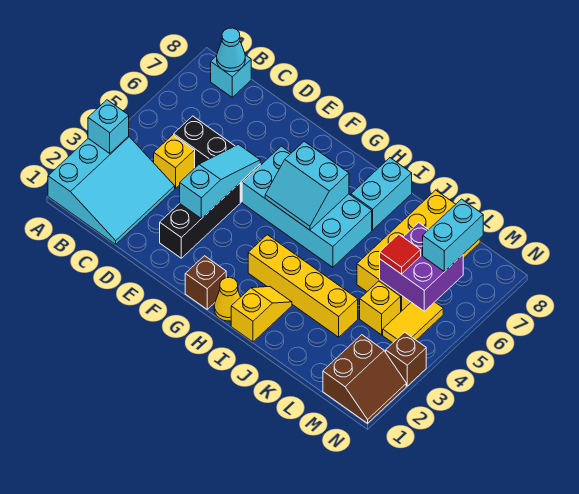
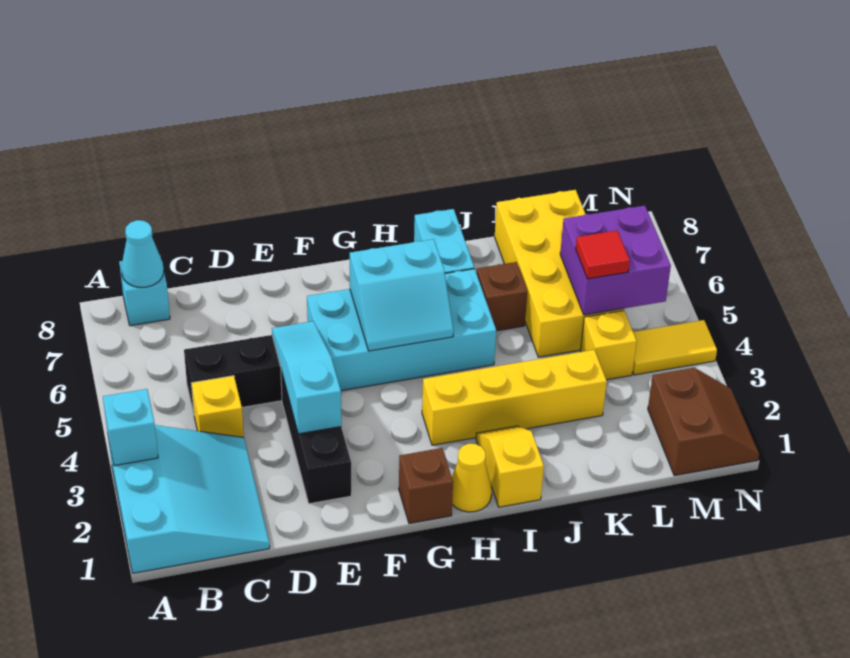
yellow 1x2 tile [383,302,443,343] -> yellow 1x2 tile turned to [633,320,717,375]
cyan 1x2 brick [423,199,483,272] -> none
brown 1x1 brick [386,332,426,386] -> brown 1x1 brick moved to [477,262,527,331]

